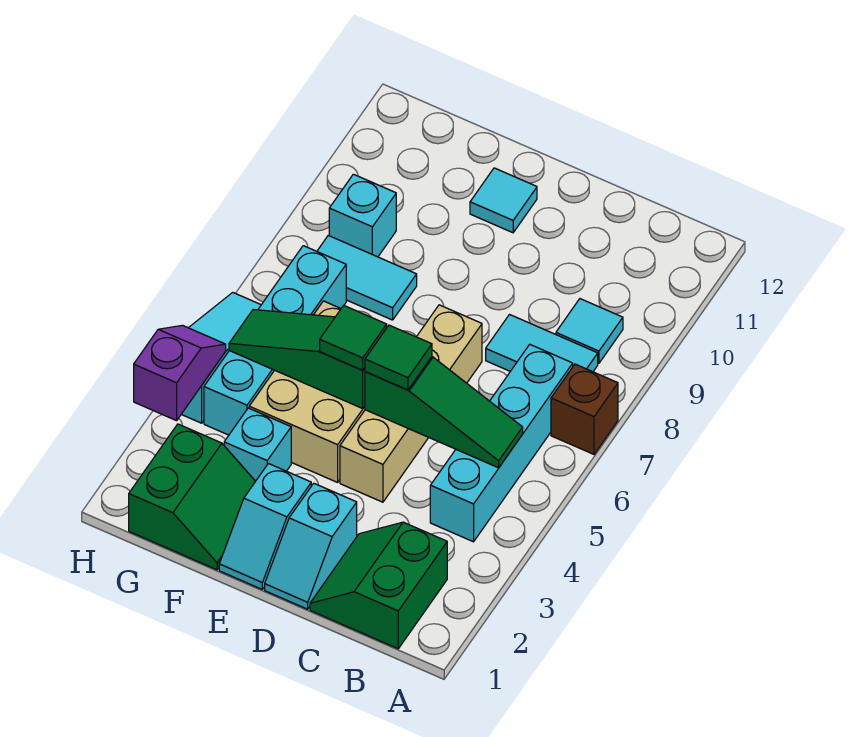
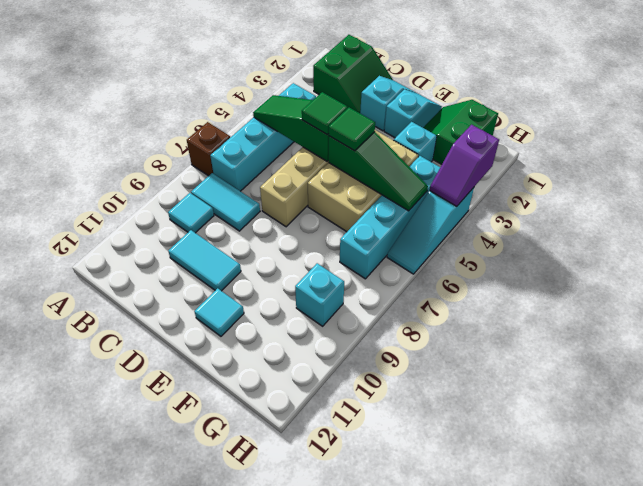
cyan 1x2 tile [317,235,417,320] -> cyan 1x2 tile moved to [168,230,241,291]

